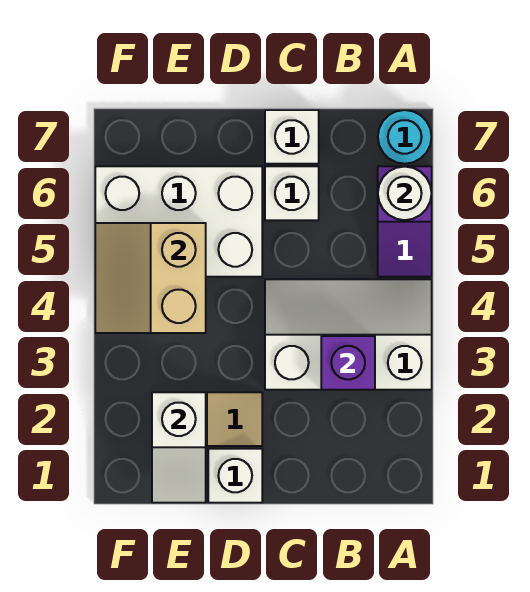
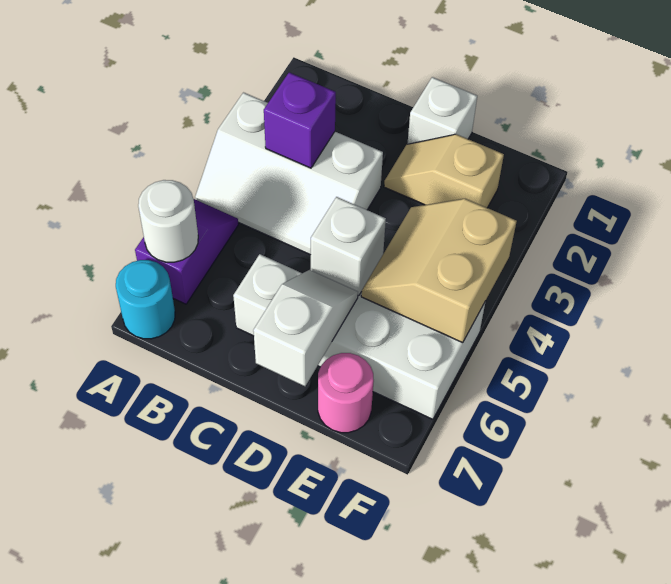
white 1x1 brick [265,110,319,164] -> white 1x1 brick moved to [311,197,386,296]
white 1x2 slope [152,392,206,503] -> white 1x2 slope moved to [253,270,358,386]
tan 2x2 slope [95,223,206,333] -> tan 2x2 slope turned to [361,199,517,343]
none -> pink 1x1 round brick [318,353,374,433]

